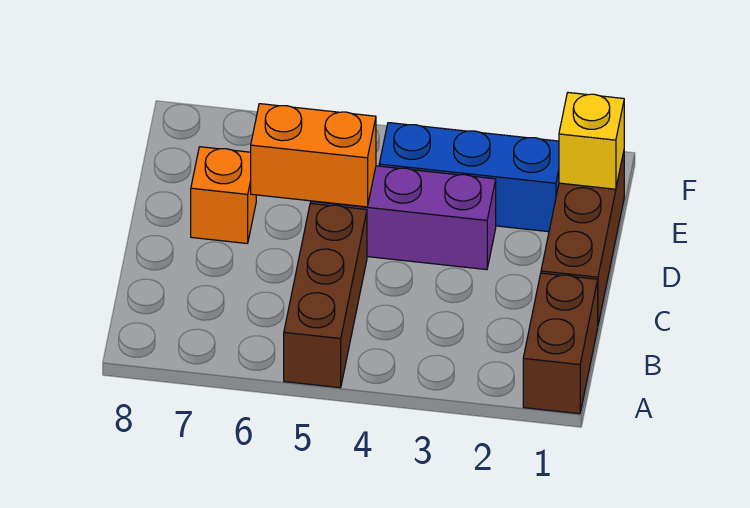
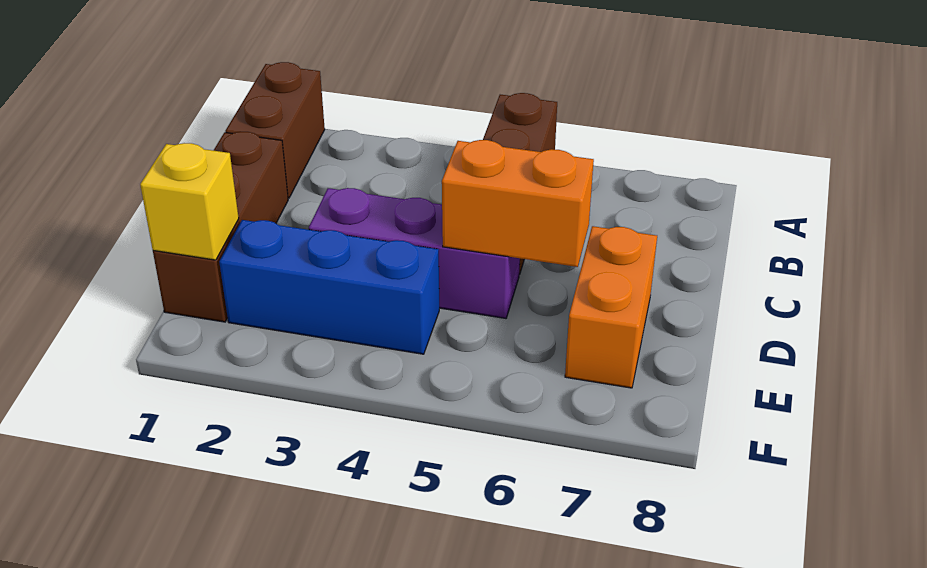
orange 1x1 brick [191,147,256,244] -> orange 1x2 brick [565,226,657,388]

